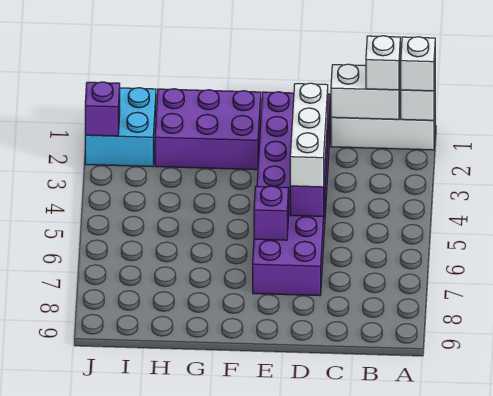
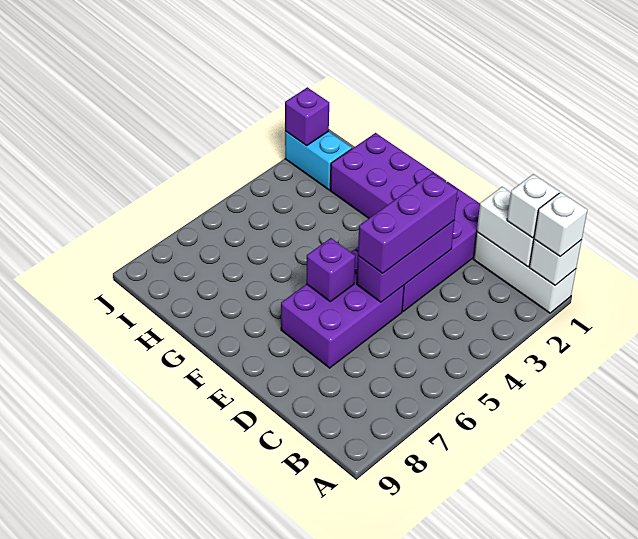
white 1x3 brick [290,83,328,187] -> purple 1x3 brick [358,173,458,273]
cyan 2x2 brick [85,88,156,167] -> cyan 1x2 brick [285,131,352,190]

